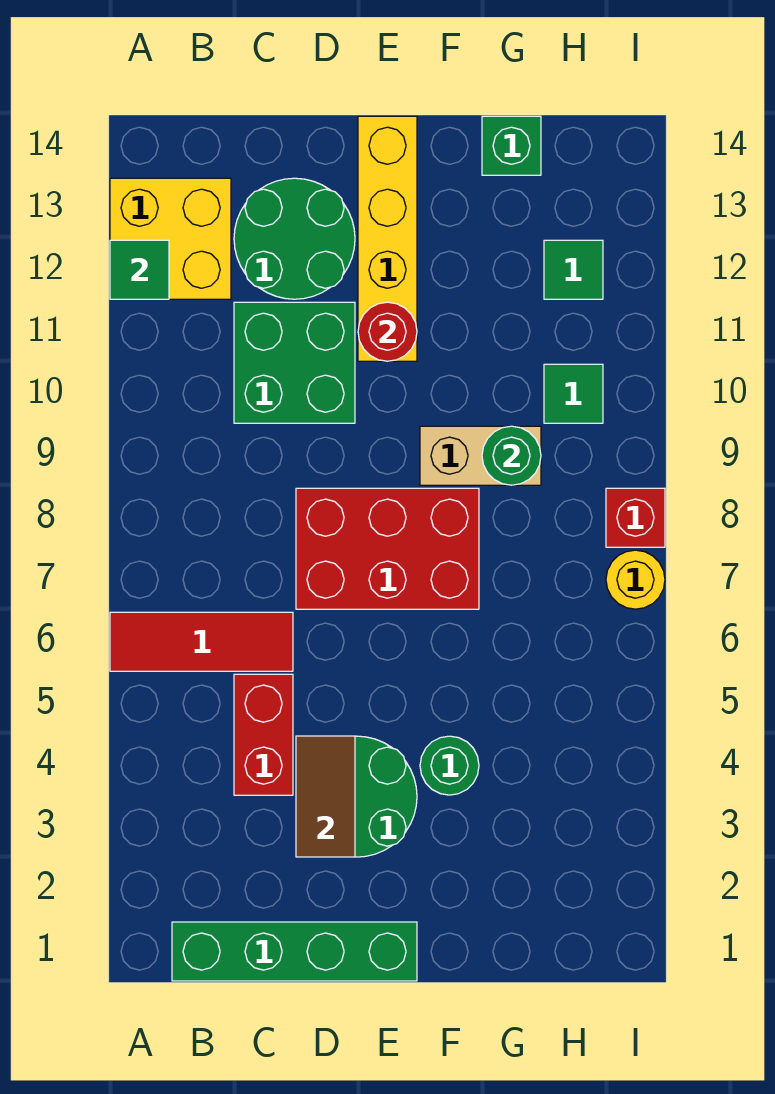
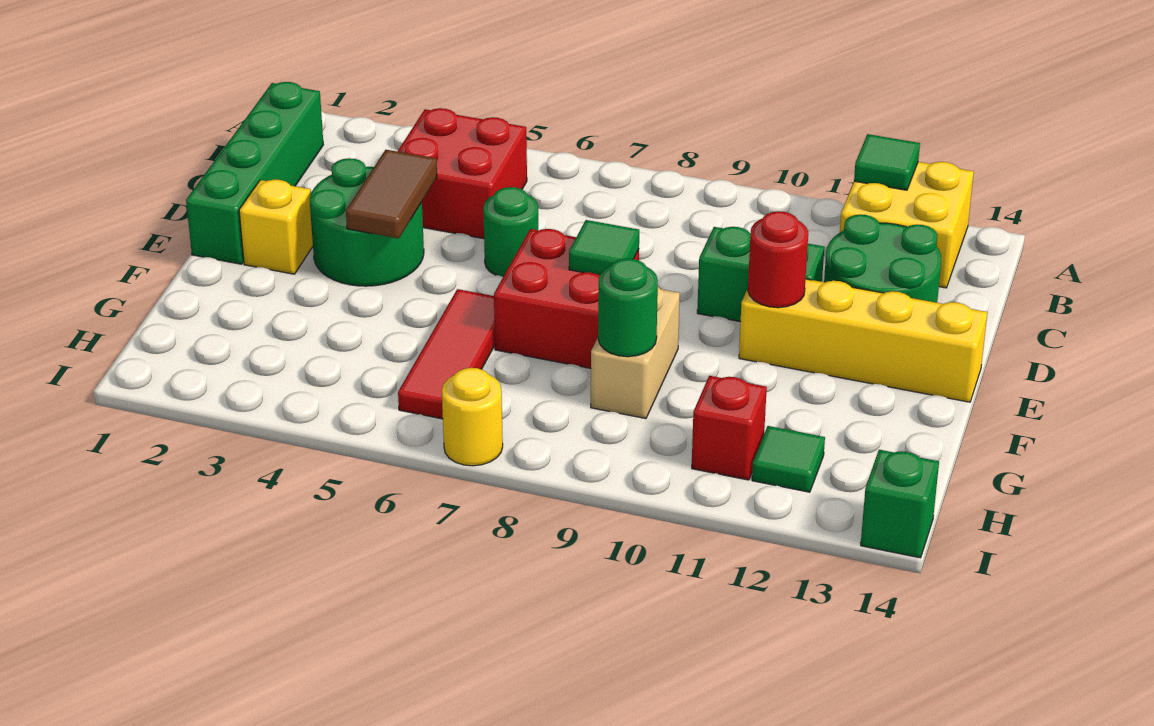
red 1x3 tile [110,612,293,671] -> red 1x3 tile moved to [398,289,495,419]
red 1x2 brick [234,674,293,795] -> red 2x2 brick [397,108,527,239]
green 2x2 brick [234,302,355,423] -> green 1x2 brick [697,227,824,322]
brown 1x2 tile [296,736,355,857] -> brown 1x2 tile turned to [346,150,437,238]
red 2x3 brick [296,488,479,609] -> red 2x2 brick [494,229,639,368]
none -> yellow 1x1 brick [239,180,313,274]
green 1x1 round brick [420,736,479,795] -> green 1x1 round brick moved to [483,187,538,277]
green 1x1 brick [482,116,541,175] -> green 1x1 brick moved to [861,450,939,558]
green 1x1 tile [544,364,603,423] -> green 1x1 tile moved to [569,220,639,276]
red 1x1 brick [606,488,665,547] -> red 1x1 brick moved to [692,376,767,480]

